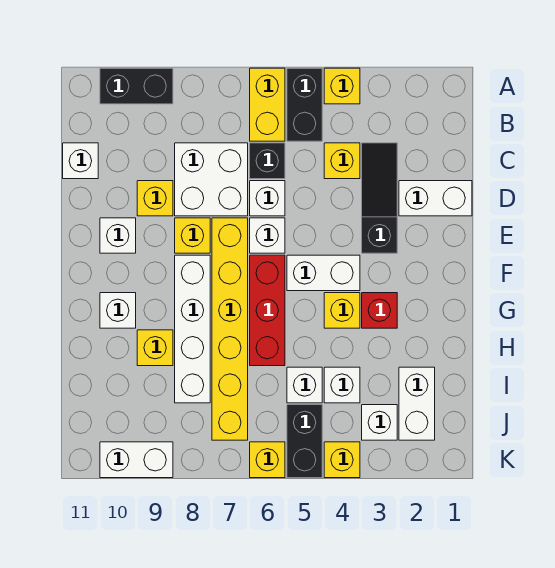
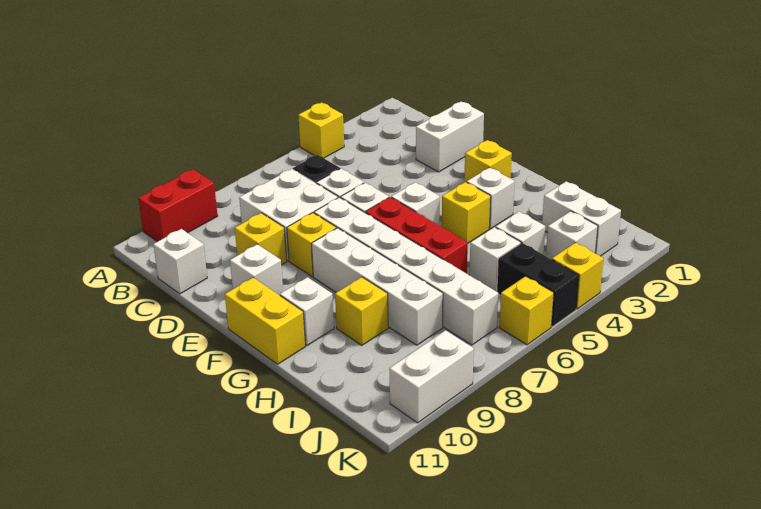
black 1x2 brick [287,68,322,141] -> none
yellow 1x2 brick [250,68,285,141] -> yellow 1x2 brick moved to [225,278,306,364]
black 1x2 brick [100,68,173,104] -> red 1x2 brick [138,170,218,242]
black 1x3 slope [362,143,397,253] -> none
yellow 1x1 brick [324,143,360,179] -> yellow 1x1 brick moved to [464,140,512,182]
yellow 1x6 brick [212,218,248,440] -> white 1x6 brick [314,197,498,345]
white 1x2 brick [287,255,360,291] -> white 1x1 brick [391,182,440,225]
red 1x1 brick [362,293,397,328] -> white 1x1 brick [467,167,515,229]

